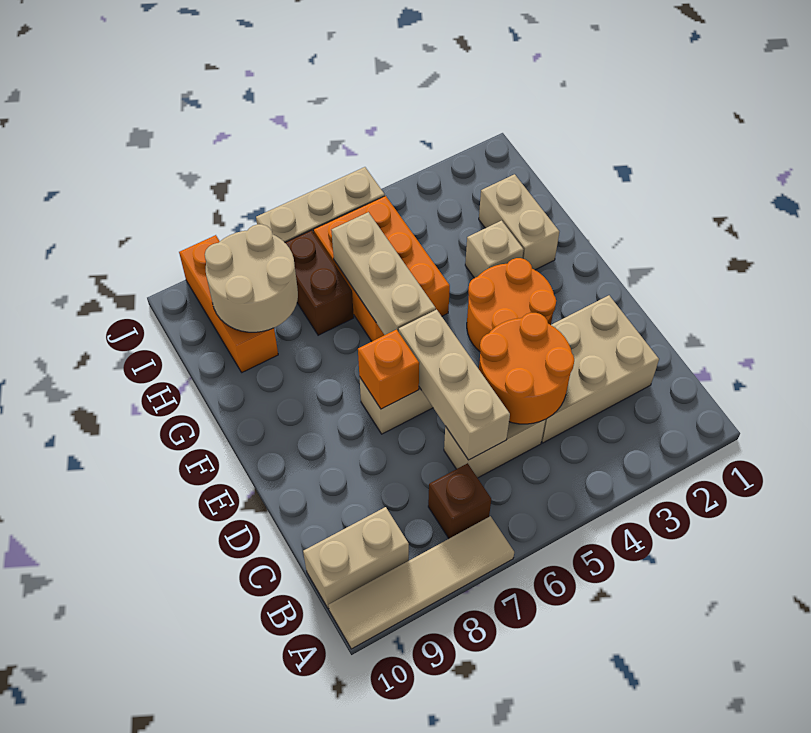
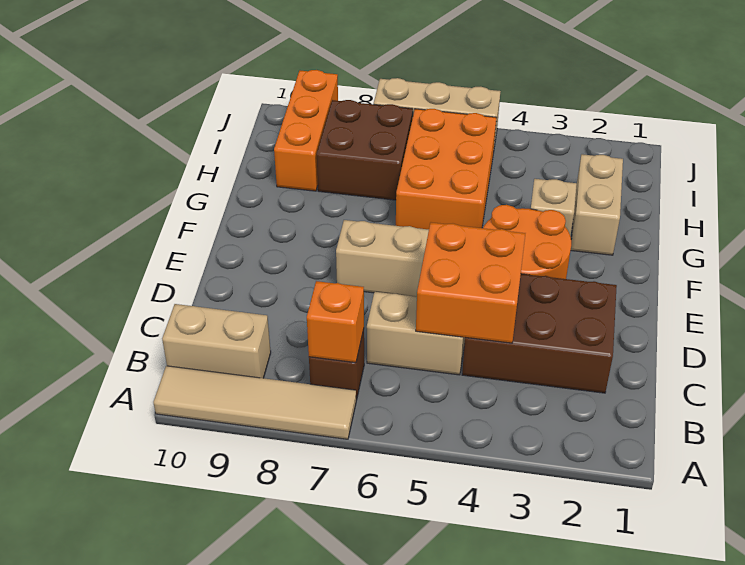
tan 2x3 brick [541,295,659,443] -> brown 2x3 brick [462,274,617,393]
orange 2x2 round brick [479,313,574,424] -> orange 2x2 brick [416,222,525,343]
tan 1x3 brick [399,310,510,460] -> none
orange 1x1 brick [358,330,419,409] -> orange 1x1 brick moved to [307,281,364,363]
tan 1x3 brick [331,212,436,335] -> none
brown 1x2 brick [285,230,354,335] -> brown 2x2 brick [317,100,413,200]
tan 2x2 round brick [205,224,298,332] -> none

